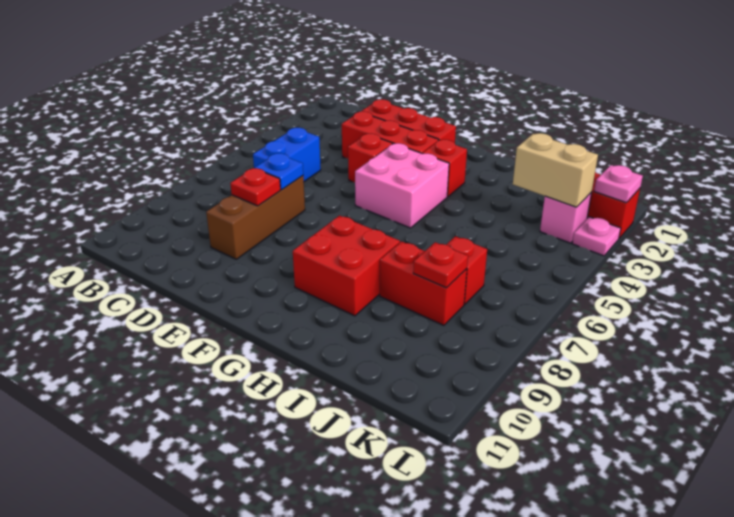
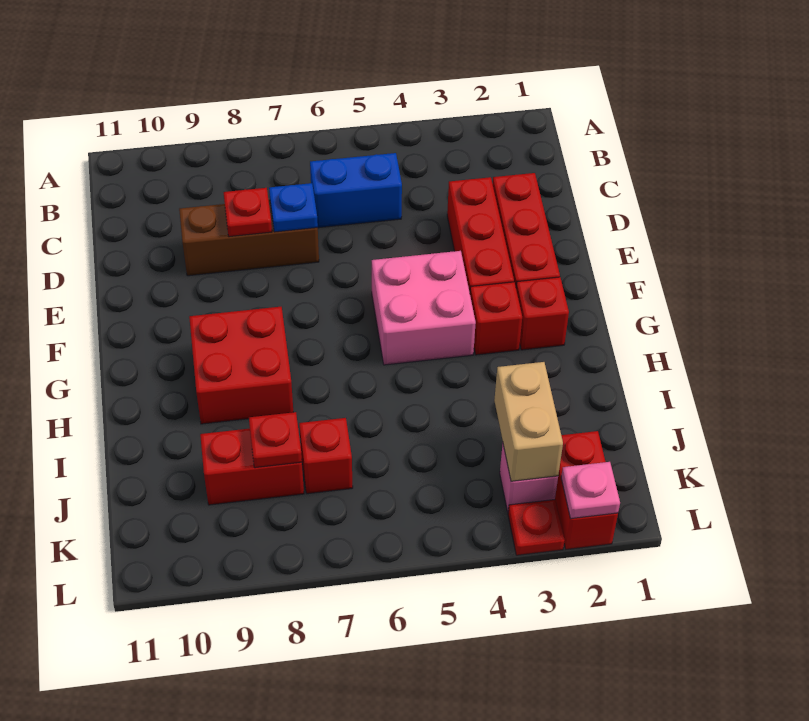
red 1x1 brick [348,133,393,182] -> red 1x1 brick moved to [516,277,569,350]
red 1x2 brick [380,241,467,325] -> red 1x2 brick turned to [200,429,304,505]
pink 1x1 plate [572,217,621,256] -> red 1x1 plate [508,500,565,555]

